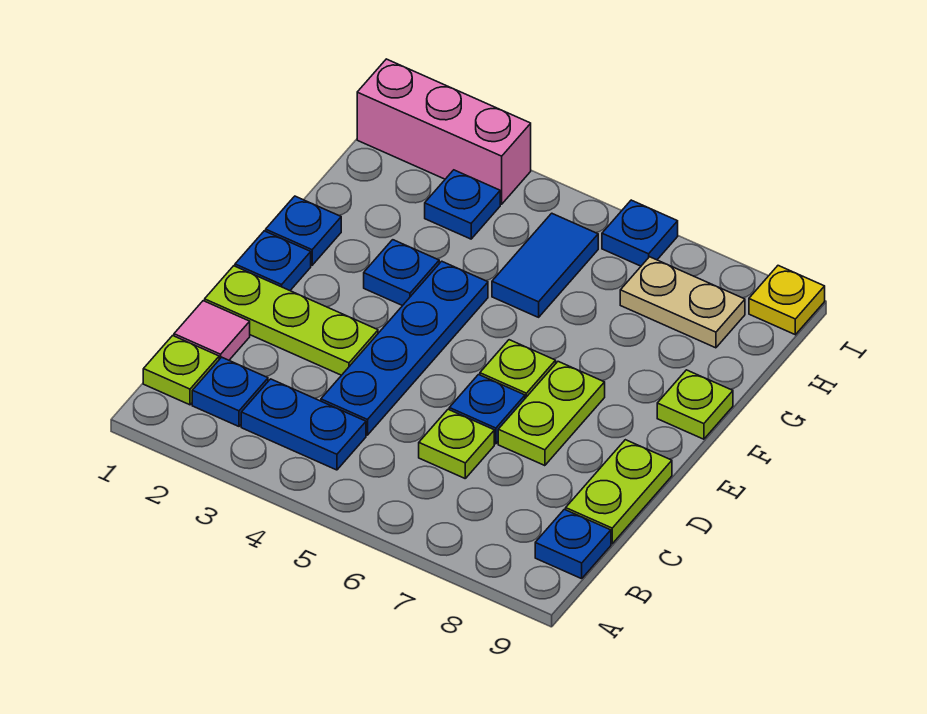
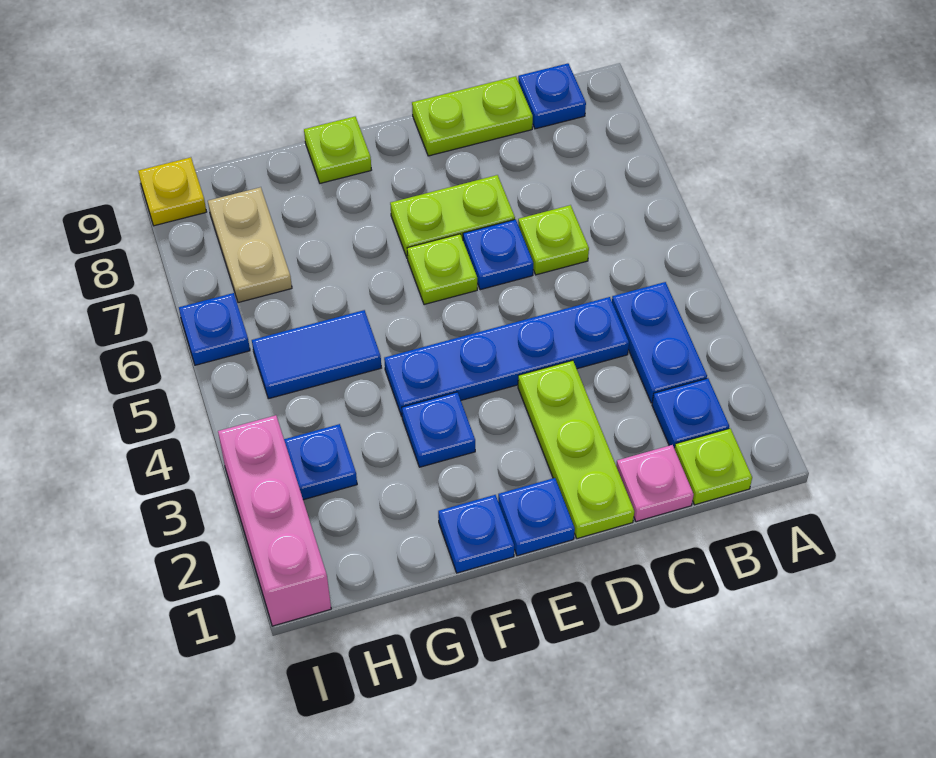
pink 1x1 tile [174,301,250,360] -> pink 1x1 plate [616,445,694,522]

